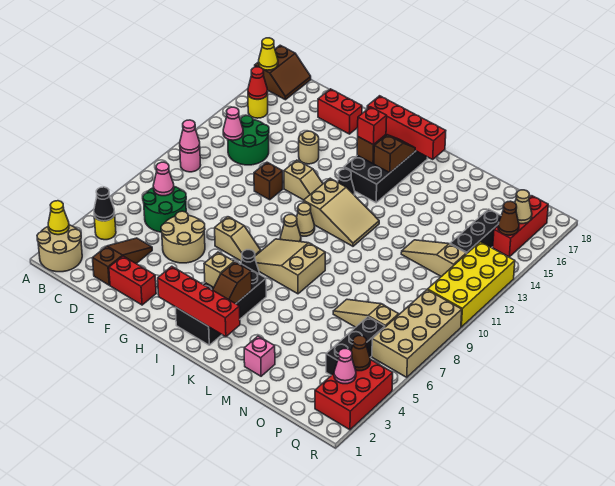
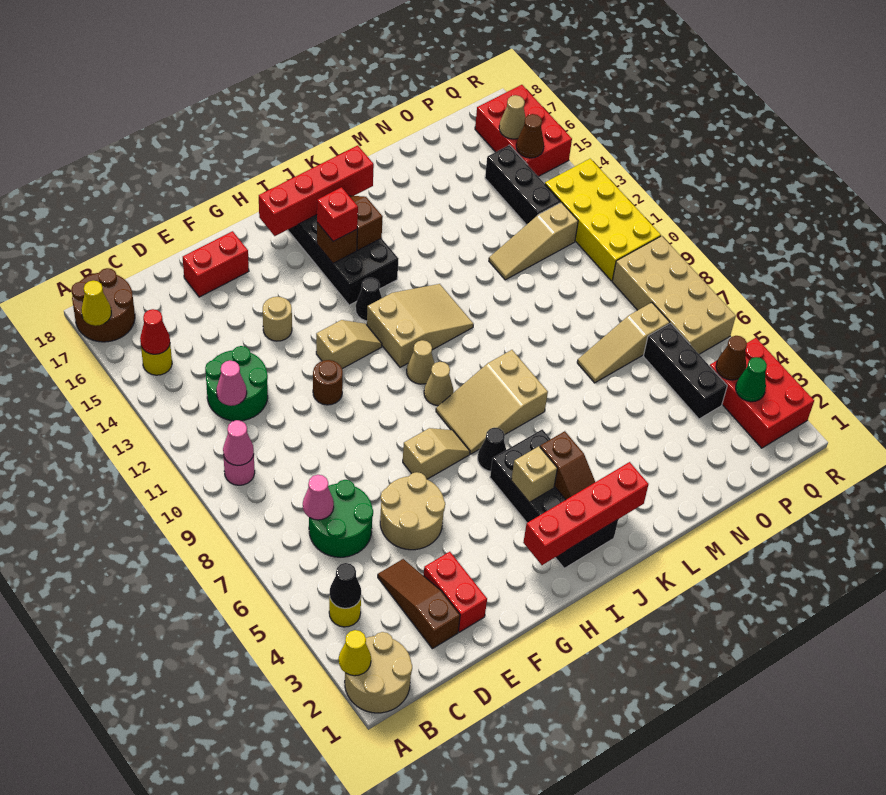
brown 2x2 slope [255,45,311,100] -> brown 2x2 round brick [71,268,135,342]
red 1x2 brick [109,256,156,305] -> red 1x2 brick turned to [424,552,487,632]
brown 1x1 brick [254,162,283,200] -> brown 1x1 round brick [313,360,343,405]
pink 1x1 brick [244,336,275,376] -> none
pink 1x1 cone [334,349,356,384] -> green 1x1 cone [736,357,767,402]
red 1x3 brick [493,196,548,257] -> red 2x3 brick [475,85,572,177]

